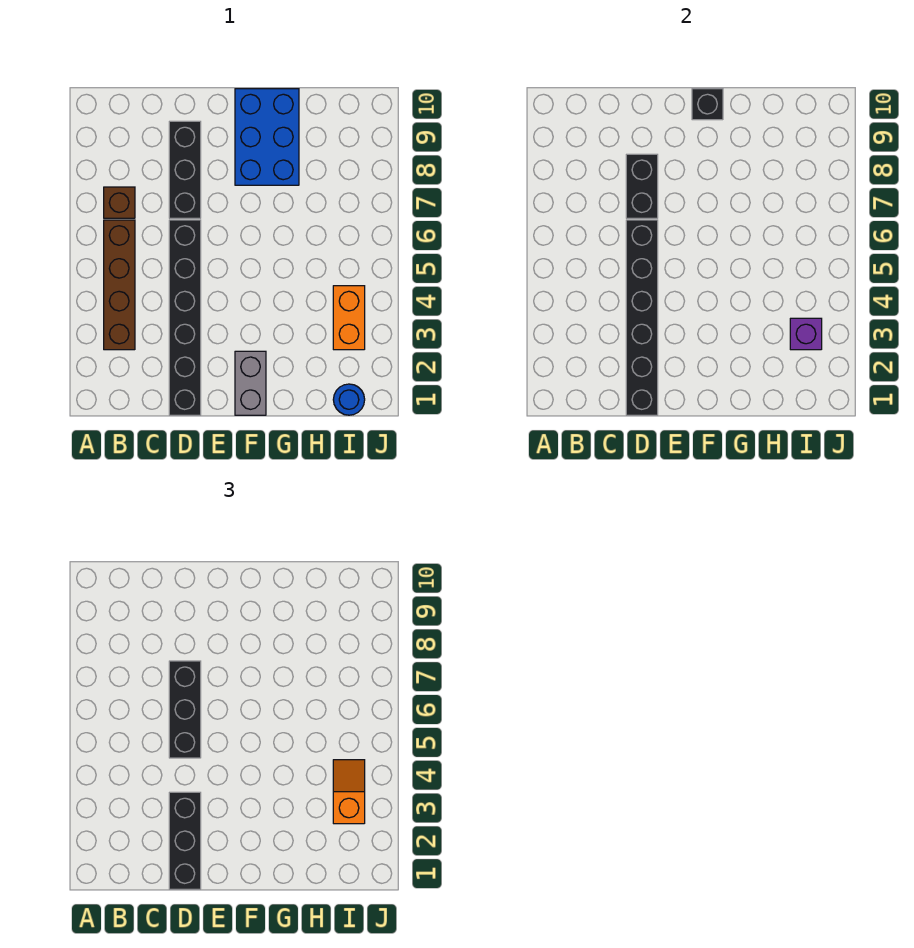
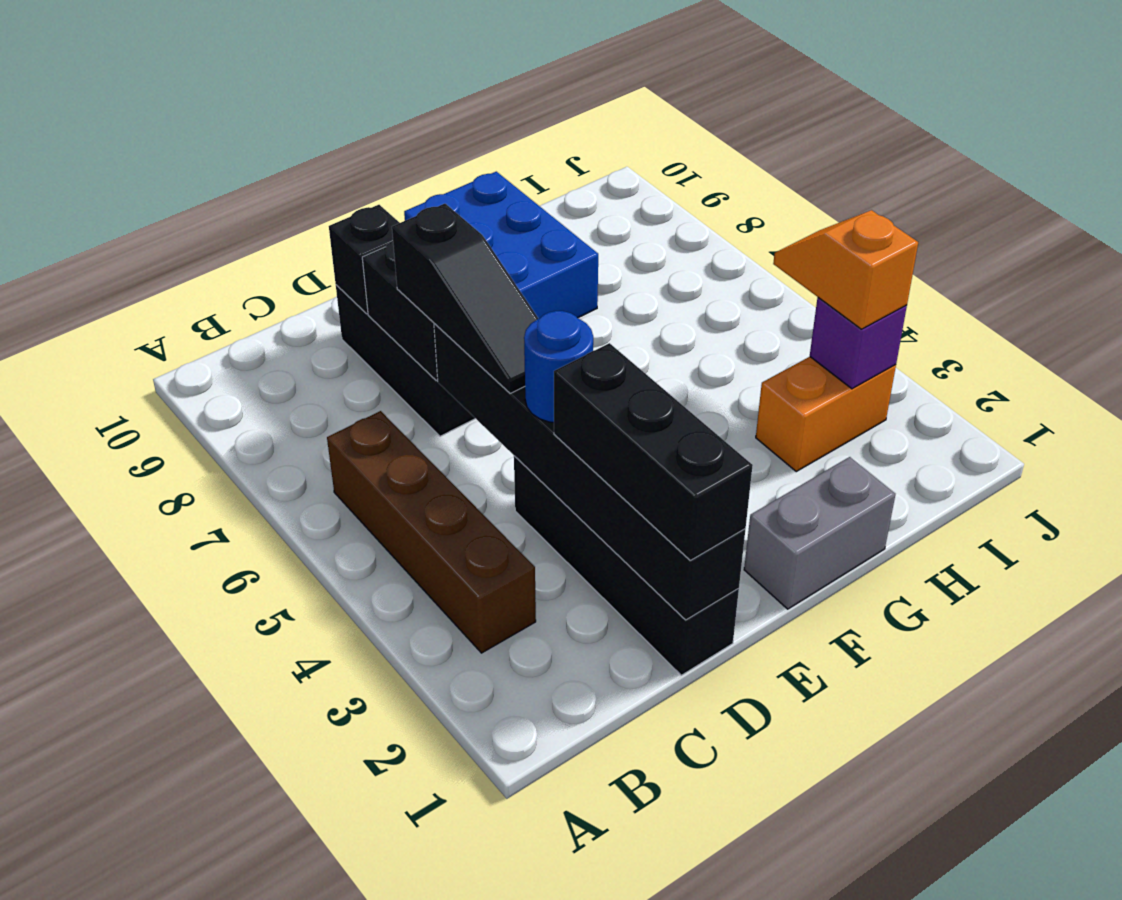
brown 1x1 brick [104,187,135,218] -> none
black 1x6 brick [169,220,201,415] -> black 1x4 brick [514,456,739,675]
black 1x3 brick [169,661,201,758] -> black 1x3 slope [392,204,538,393]
grey 1x2 brick [235,351,266,415] -> grey 1x2 brick turned to [744,457,895,609]
black 1x1 brick [692,89,723,120] -> black 1x1 brick moved to [329,205,400,314]
blue 1x1 round brick [333,384,365,415] -> blue 1x1 round brick moved to [524,311,593,423]
orange 1x2 brick [333,286,365,350] -> orange 1x2 brick turned to [756,357,896,471]

